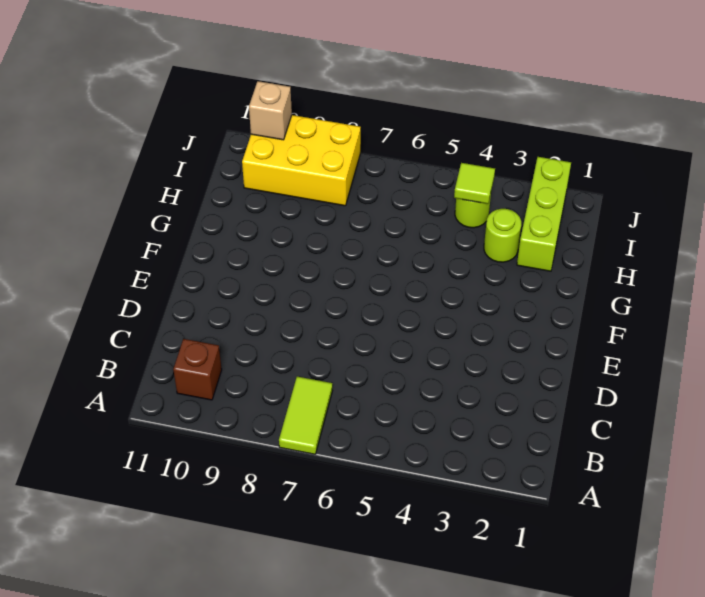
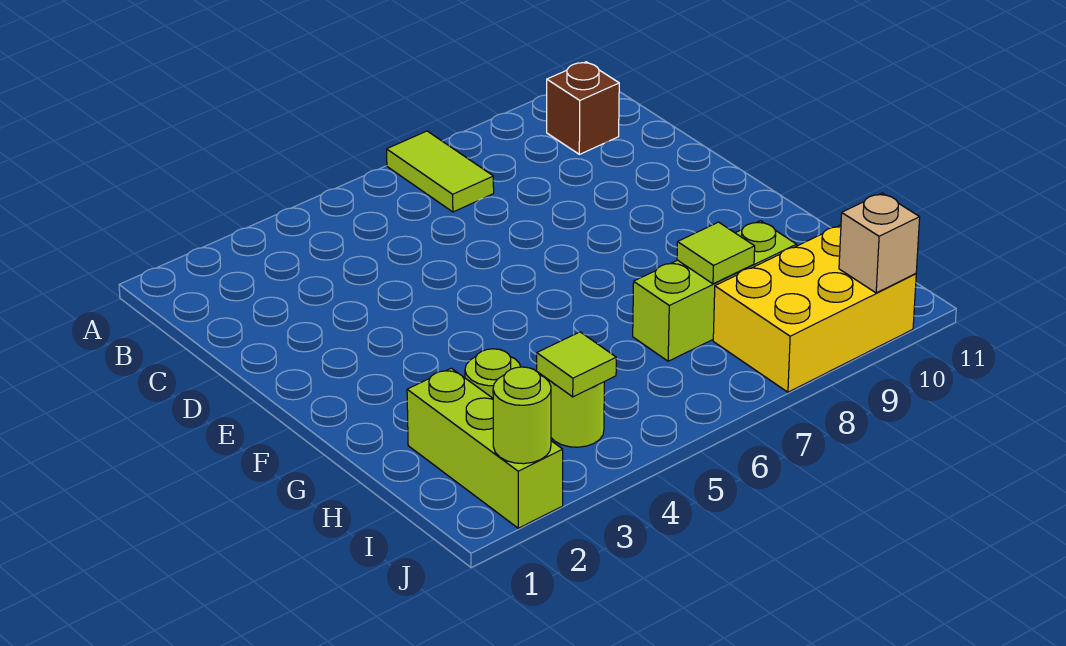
none -> lime 1x3 brick [633,221,797,361]
none -> lime 1x1 tile [677,222,755,284]
none -> lime 1x1 round brick [493,367,551,464]

